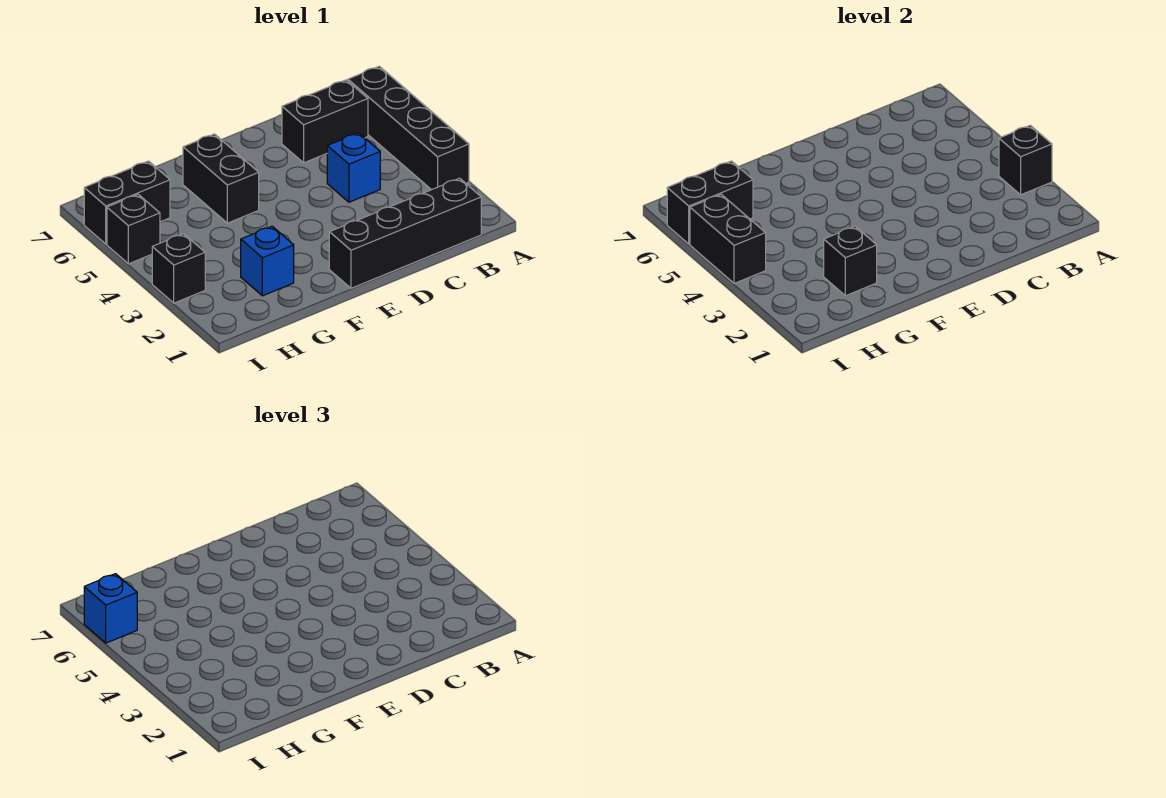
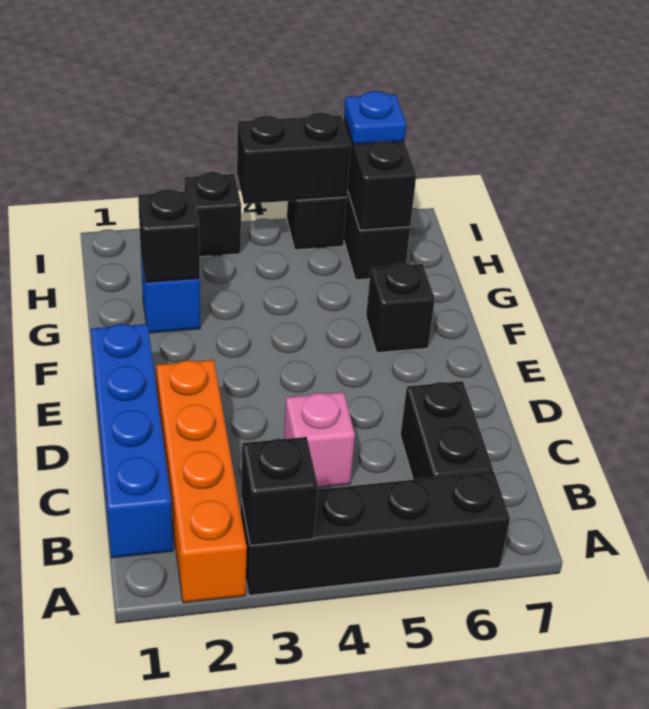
none -> orange 1x4 brick [156,360,247,603]
black 1x4 brick [329,178,481,288] -> blue 1x4 brick [91,324,173,558]
blue 1x1 brick [327,133,380,202] -> pink 1x1 brick [284,392,355,487]
black 1x2 brick [183,134,259,223] -> black 1x1 brick [366,263,435,353]
blue 1x1 brick [84,574,137,643] -> blue 1x1 plate [344,91,406,144]

